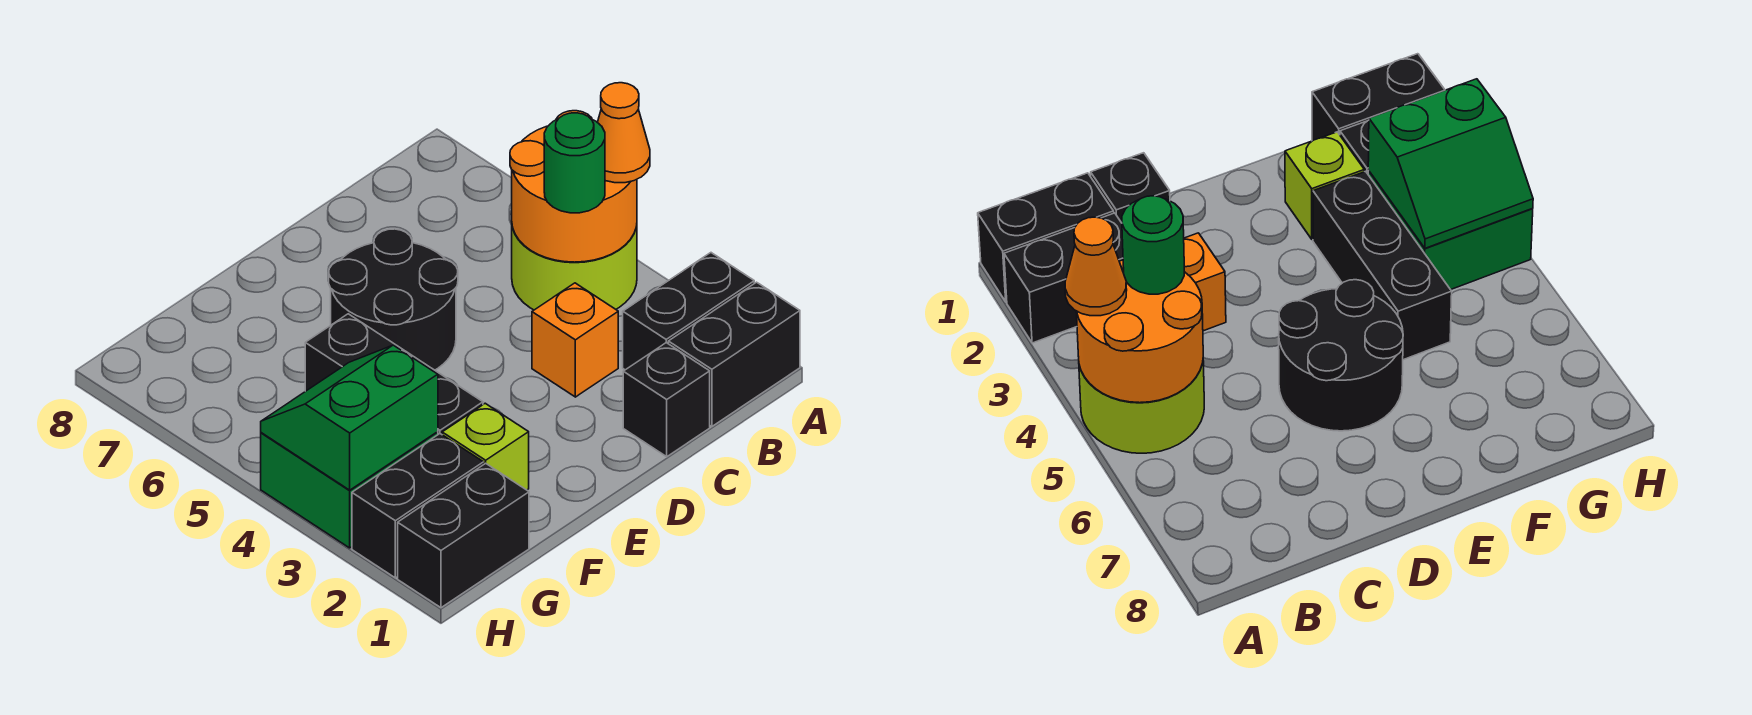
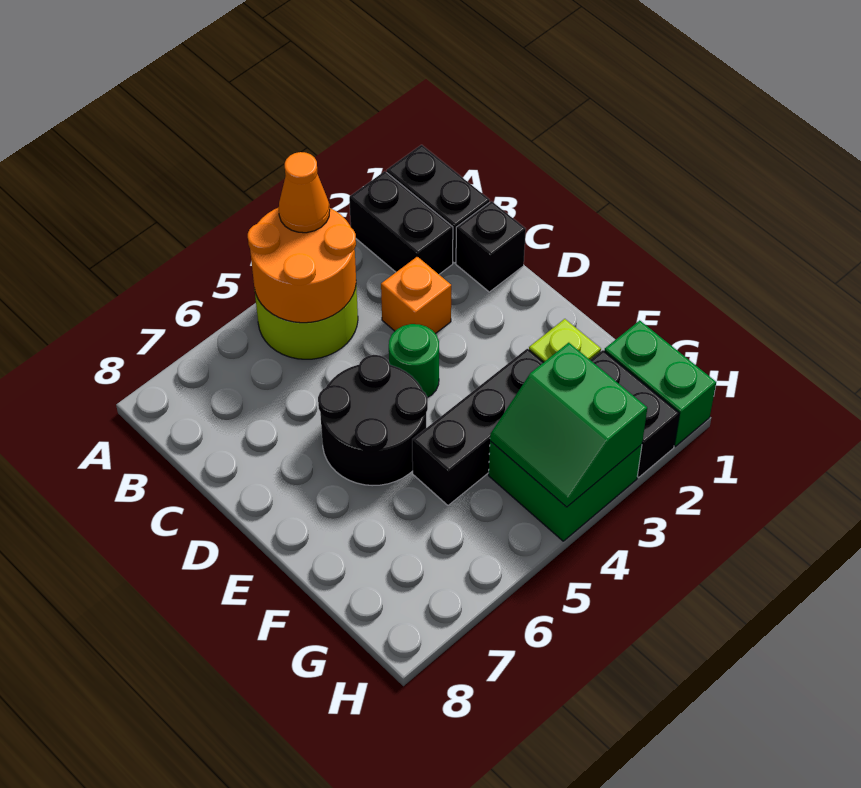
green 1x1 round brick [544,113,605,213] -> green 1x1 round brick moved to [389,324,439,398]
black 1x2 brick [398,463,529,608] -> green 1x2 brick [604,320,716,446]

